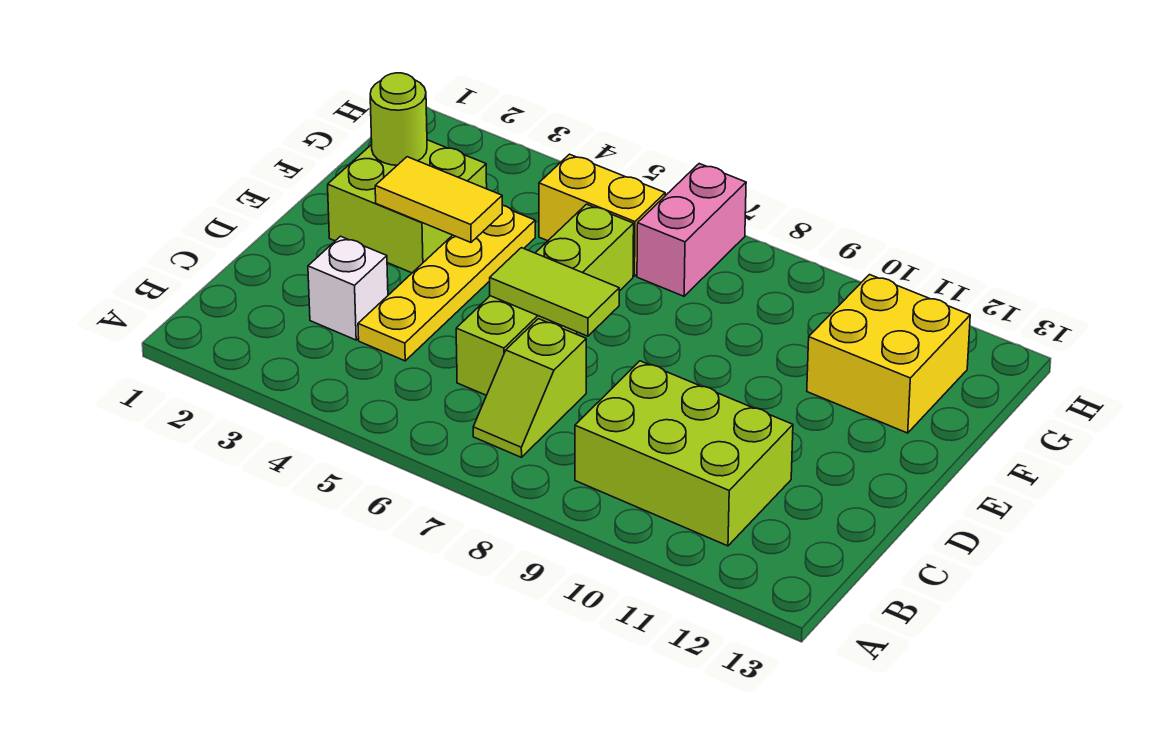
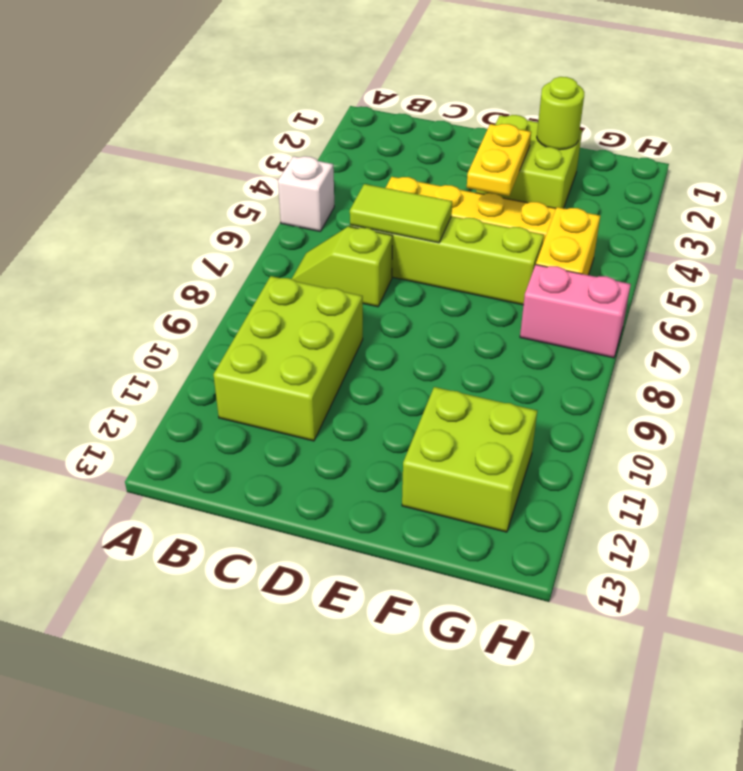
white 1x1 brick [308,236,388,340] -> white 1x1 brick moved to [278,156,334,231]
lime 1x2 tile [490,248,619,336] -> lime 1x2 tile turned to [350,184,452,243]
yellow 1x2 tile [375,157,502,242] -> yellow 1x2 plate [467,124,531,196]
yellow 2x2 brick [807,275,970,433] -> lime 2x2 brick [402,387,537,532]

